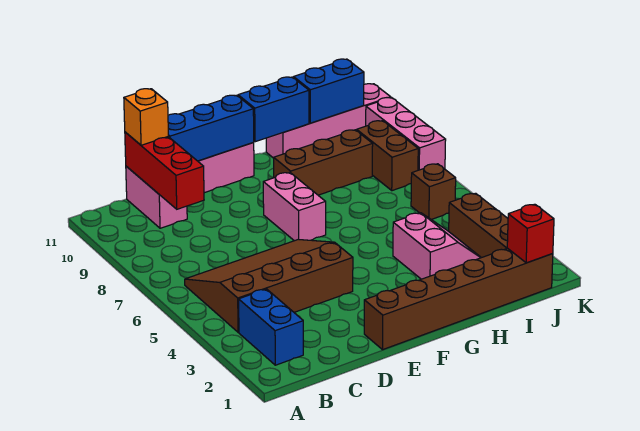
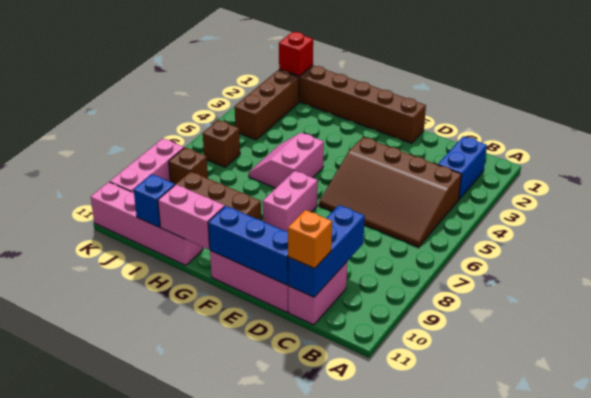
red 1x3 brick [125,132,204,209] -> blue 1x3 brick [288,205,365,297]
blue 1x2 brick [238,77,309,142] -> pink 1x2 brick [158,185,225,249]
pink 2x2 slope [393,213,481,279] -> pink 2x2 slope moved to [249,133,324,188]
blue 1x2 brick [294,59,364,123] -> blue 1x1 brick [134,174,175,227]
brown 1x2 brick [357,121,418,191] -> brown 1x1 brick [169,147,208,184]

